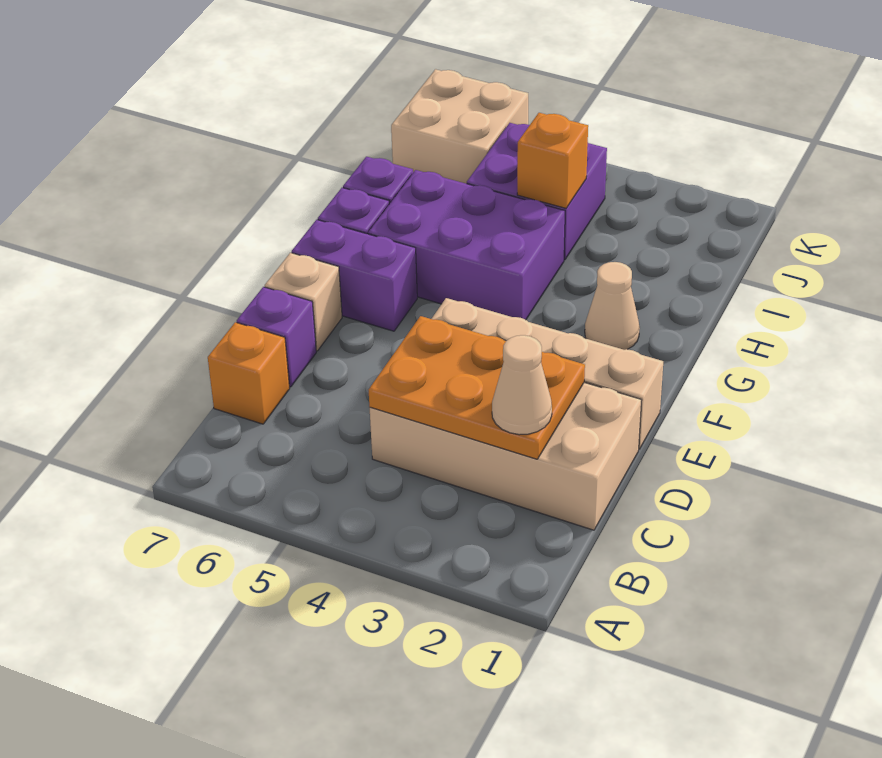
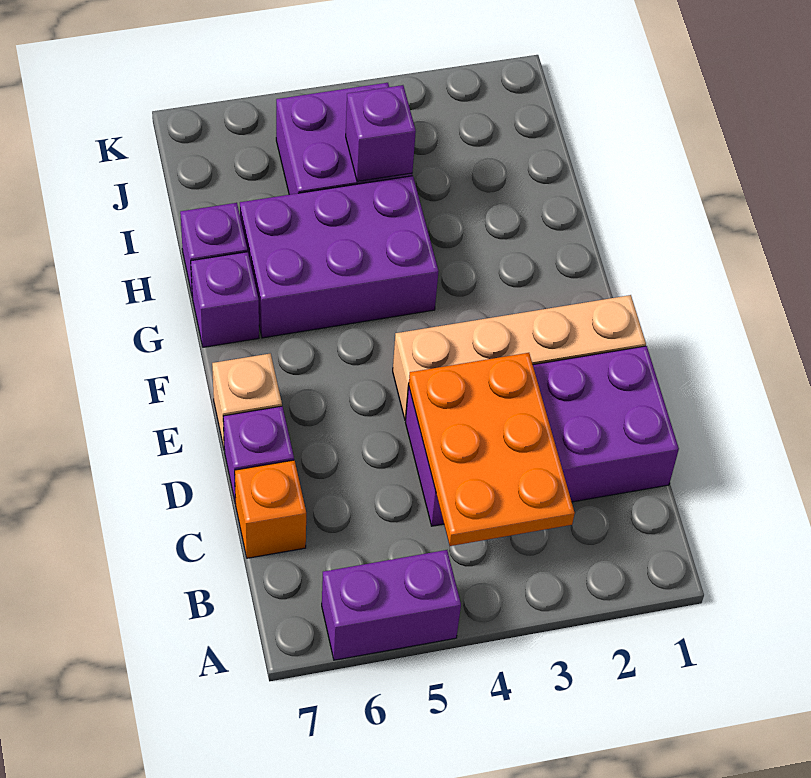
tan 2x4 brick [370,382,642,530] -> purple 2x4 brick [405,346,679,526]
orange 2x3 plate [369,316,585,459] -> orange 2x3 plate turned to [409,353,575,546]
tan 1x1 cone [492,335,552,435] -> none
purple 1x2 brick [292,220,417,331] -> purple 1x2 brick moved to [322,550,461,660]
tan 1x1 cone [585,262,640,350] -> none
orange 1x1 brick [517,113,588,208] -> purple 1x1 brick [346,85,416,181]
tan 2x2 brick [391,69,528,184] -> none

